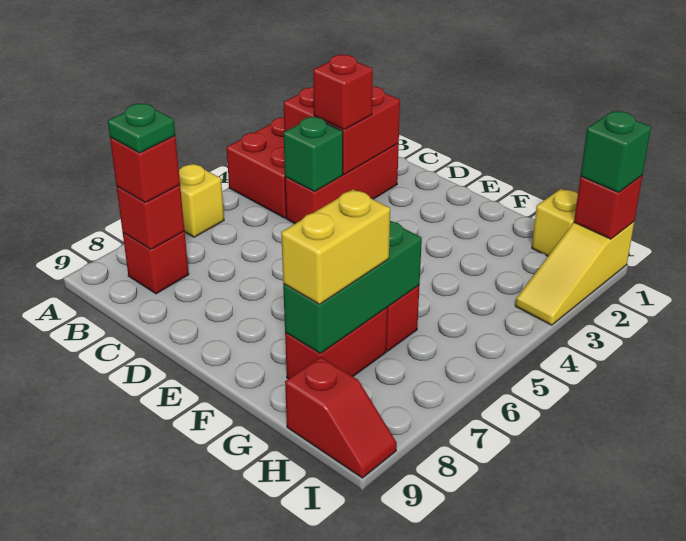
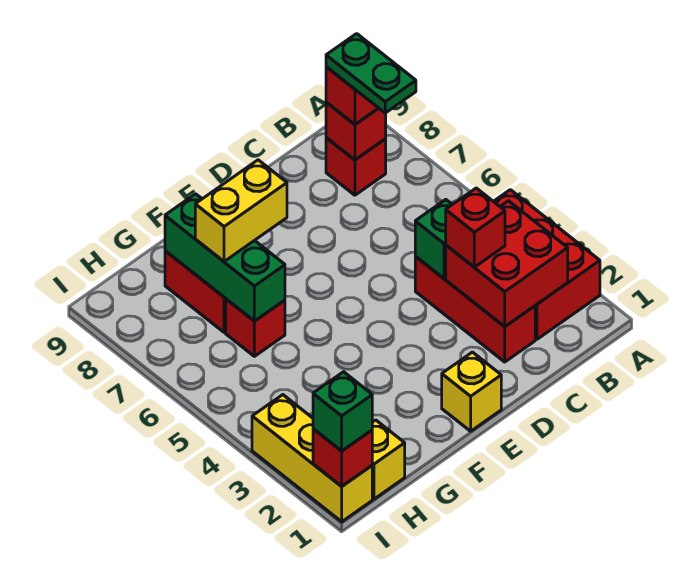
yellow 1x1 brick [179,164,224,237] -> yellow 1x1 brick moved to [442,352,501,431]
green 1x1 plate [108,103,175,153] -> green 1x2 plate [326,34,416,113]
yellow 1x2 brick [281,190,390,304] -> yellow 1x2 brick turned to [195,160,287,262]
red 1x2 slope [285,357,397,478] -> none
yellow 1x3 slope [515,222,634,325] -> yellow 1x3 brick [252,395,372,522]

